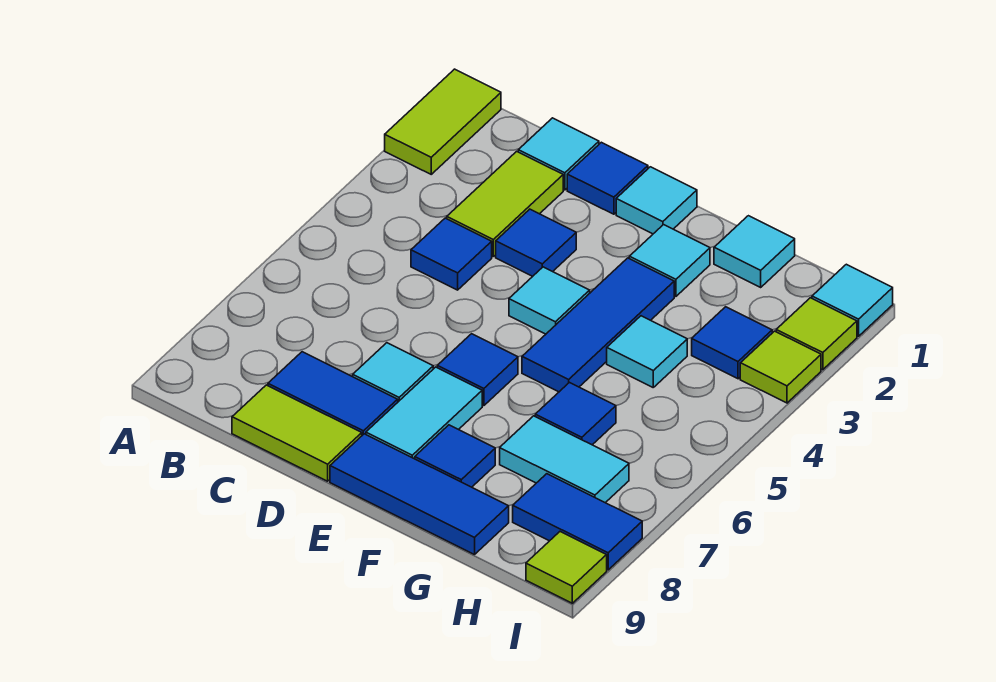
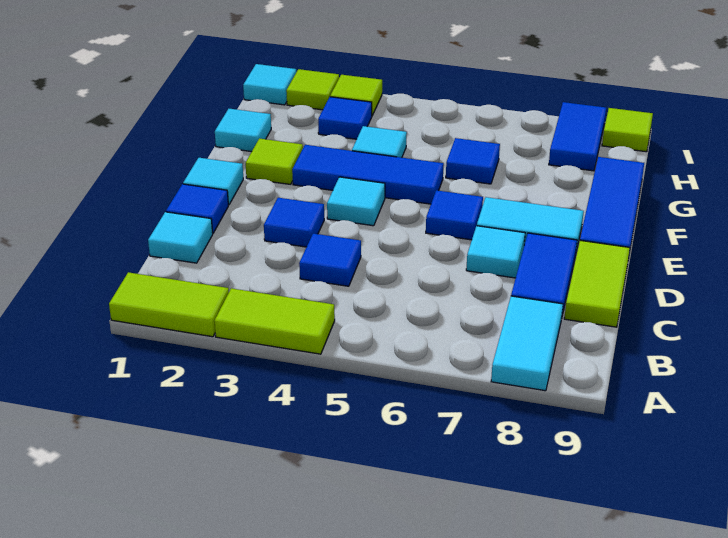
lime 1x2 tile [447,151,563,256] -> lime 1x2 tile moved to [215,288,335,354]
cyan 1x1 tile [629,225,710,296] -> lime 1x1 tile [246,138,303,184]
blue 1x1 tile [415,425,495,487] -> none
cyan 1x2 tile [500,416,629,503] -> cyan 1x2 tile moved to [491,296,563,391]

